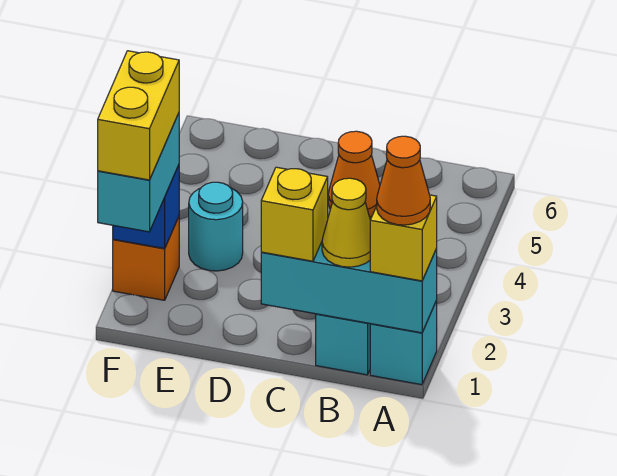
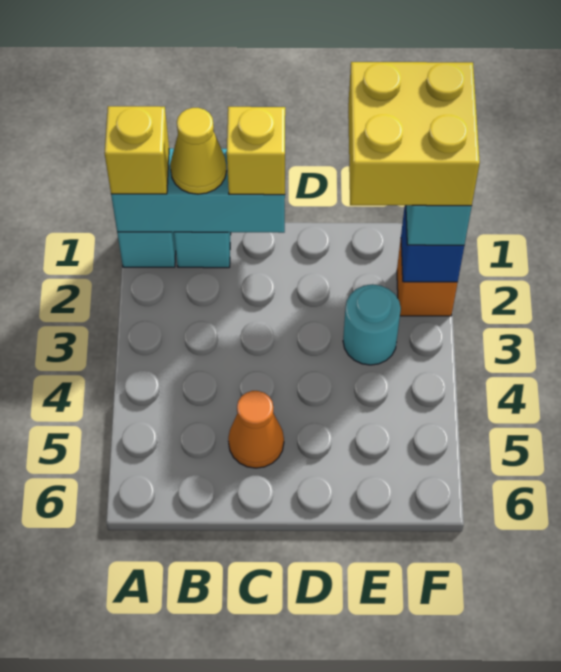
orange 1x1 cone [377,136,430,225] -> none
yellow 1x2 brick [98,51,179,180] -> yellow 2x2 brick [348,62,480,206]

